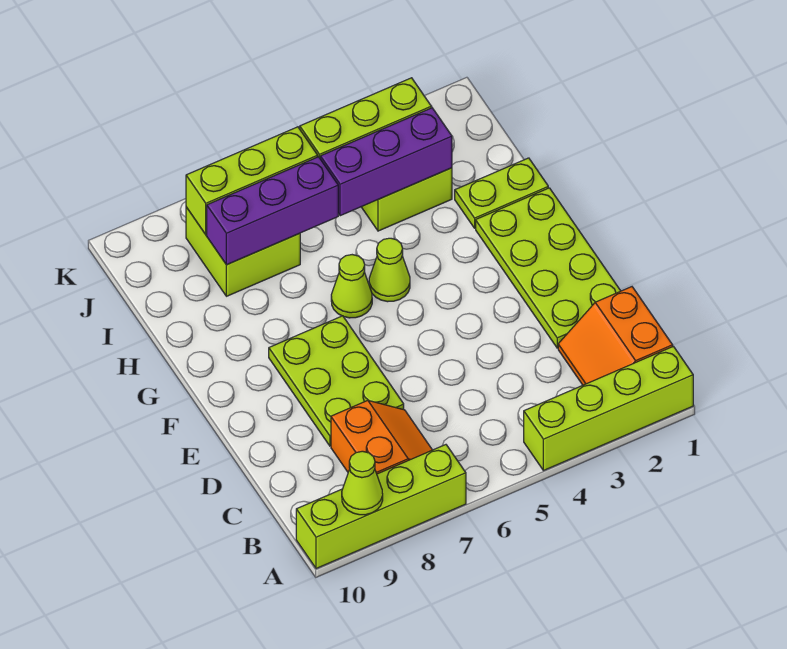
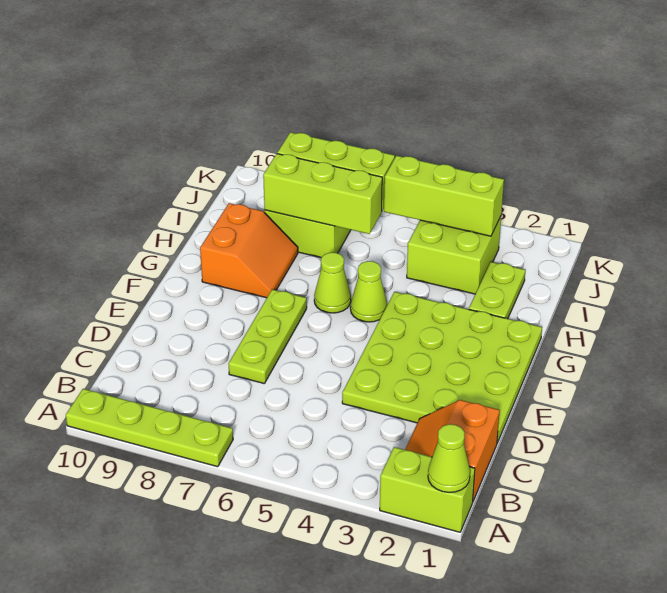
lime 1x4 brick [524,346,693,471] -> lime 1x2 brick [380,447,475,532]
lime 1x4 brick [296,445,466,569] -> lime 1x4 plate [66,389,233,467]
lime 1x1 cone [342,451,383,515] -> lime 1x1 cone moved to [428,424,470,492]
orange 2x2 slope [331,400,432,474] -> orange 2x2 slope moved to [200,203,298,298]
lime 2x4 plate [476,188,620,348] -> lime 4x4 plate [342,292,542,443]
lime 2x3 plate [269,316,404,446] -> lime 1x3 plate [229,289,307,384]
lime 1x2 plate [455,158,548,228] -> lime 1x2 plate turned to [469,262,525,319]
purple 1x3 brick [320,108,452,216] -> none
purple 1x3 brick [207,157,338,265] -> lime 1x3 brick [263,154,382,234]

